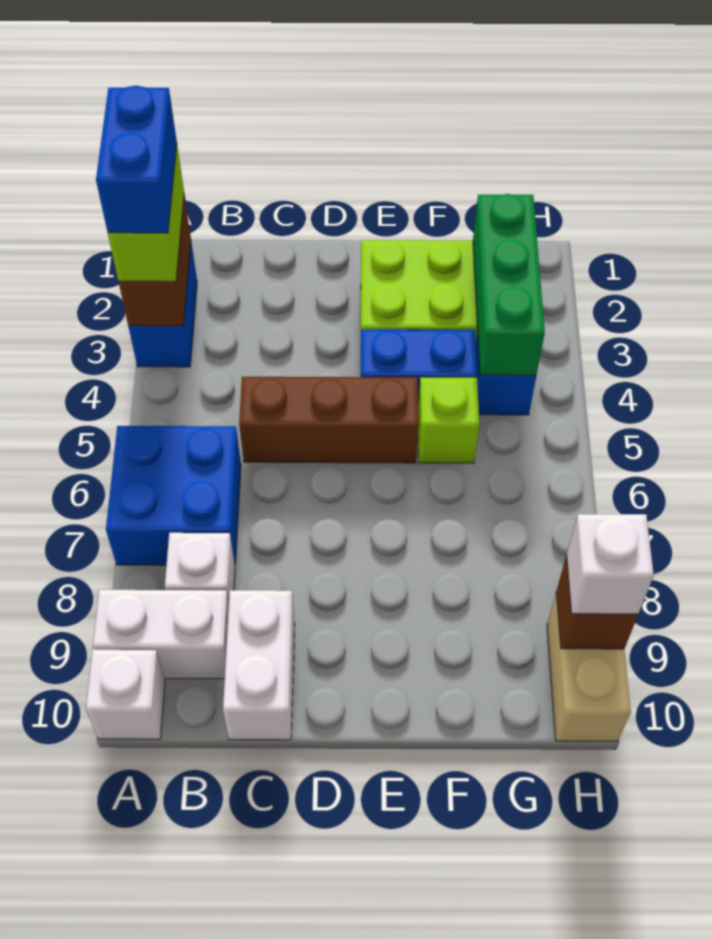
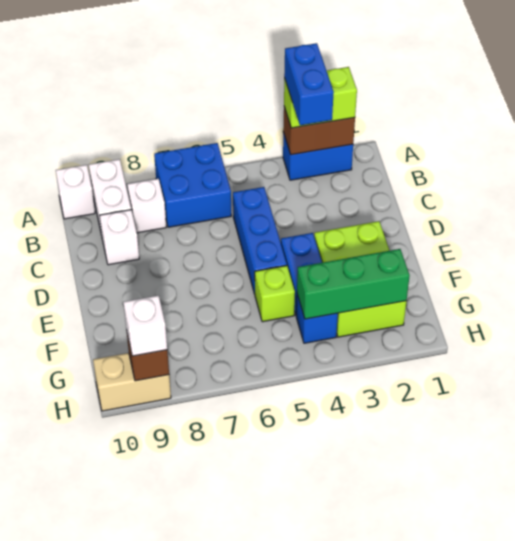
blue 1x2 brick [96,86,177,233] -> blue 1x2 brick turned to [284,43,334,125]
brown 1x3 brick [239,377,419,463] -> blue 1x3 brick [233,187,287,294]
white 1x2 brick [223,590,295,740] -> white 1x1 brick [99,210,139,265]

